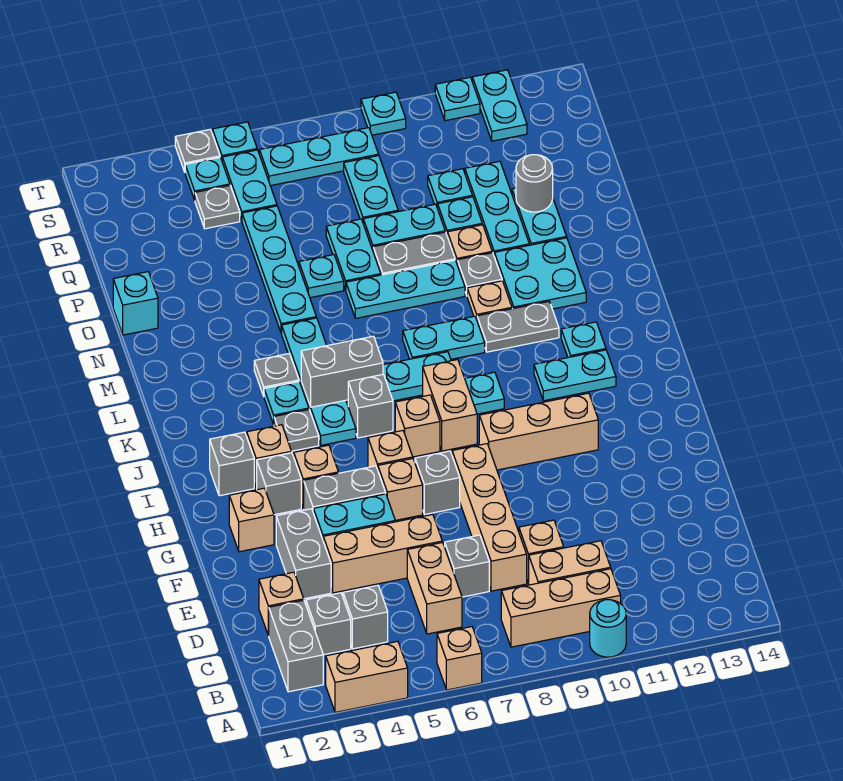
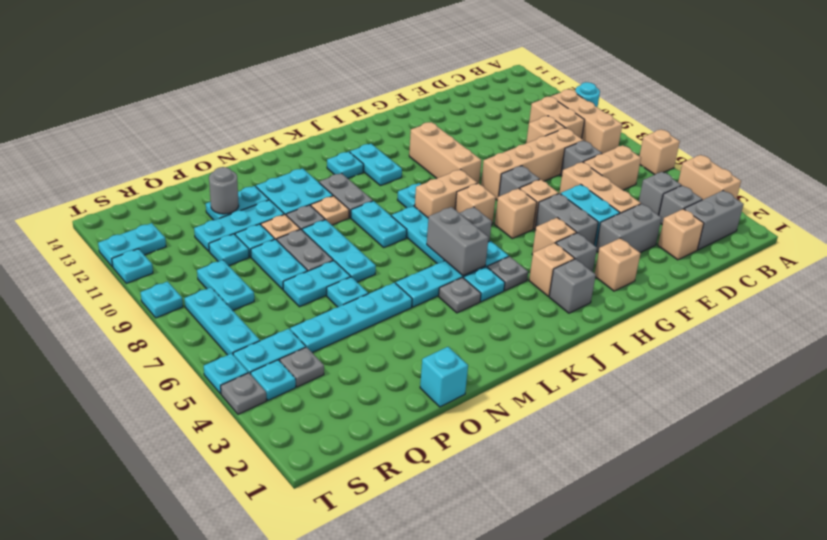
cyan 1x2 plate [344,156,398,222] -> cyan 1x2 plate turned to [197,260,254,310]

